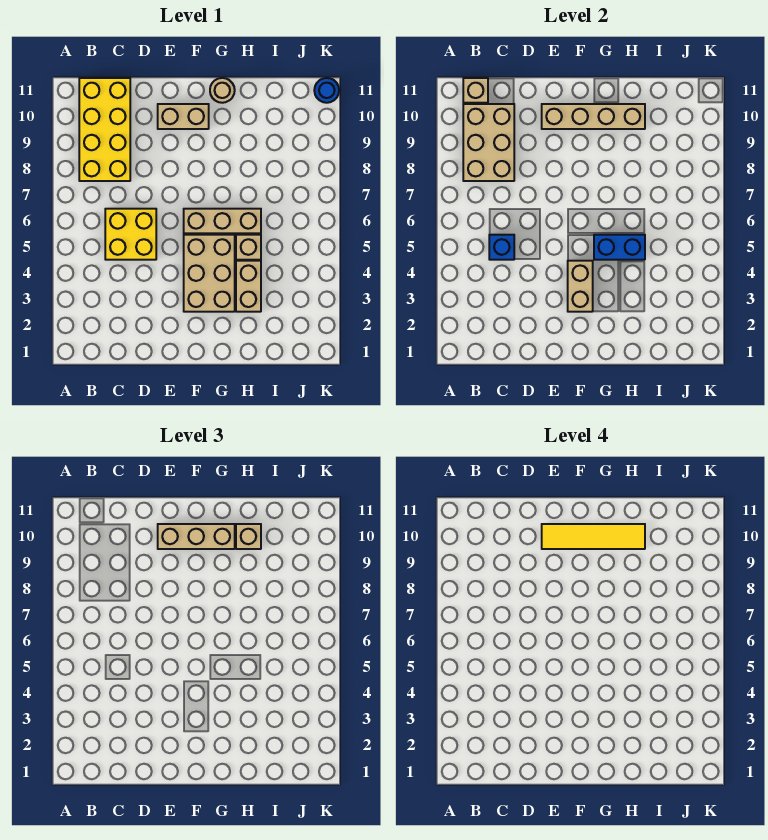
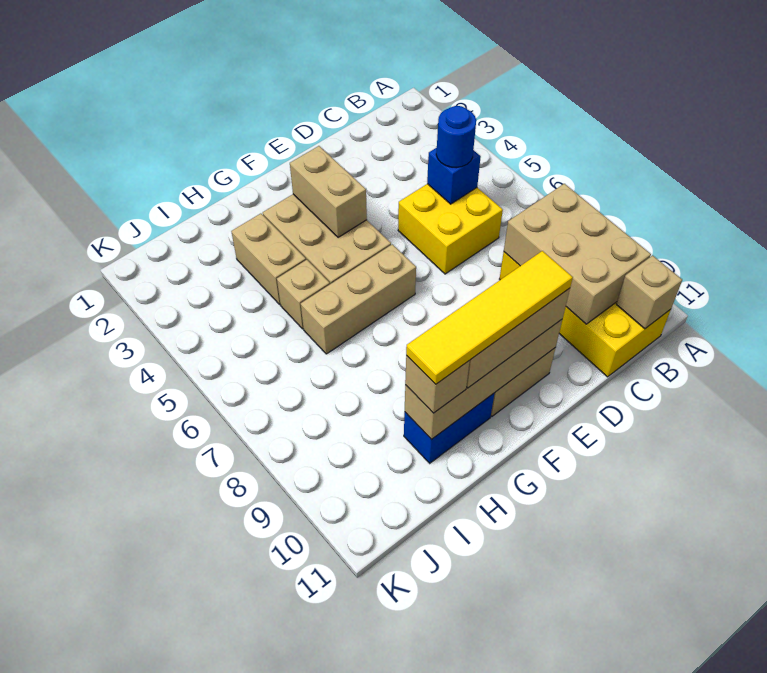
blue 1x2 brick [594,235,645,260] -> blue 1x2 brick moved to [404,394,494,463]
tan 1x1 round brick [210,78,235,103] -> none
blue 1x1 round brick [314,78,339,103] -> blue 1x1 round brick moved to [436,106,476,168]

